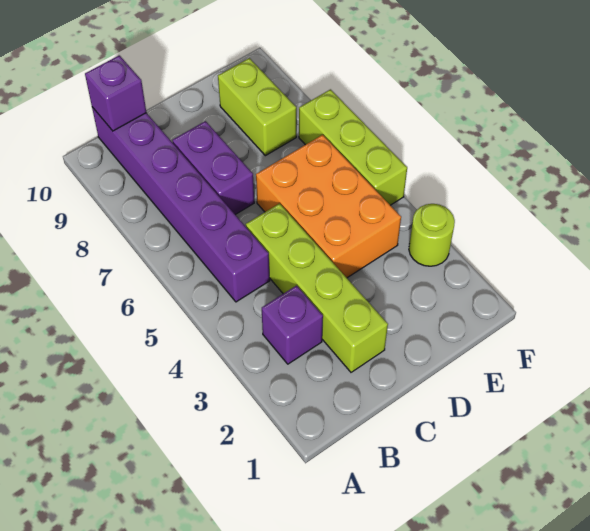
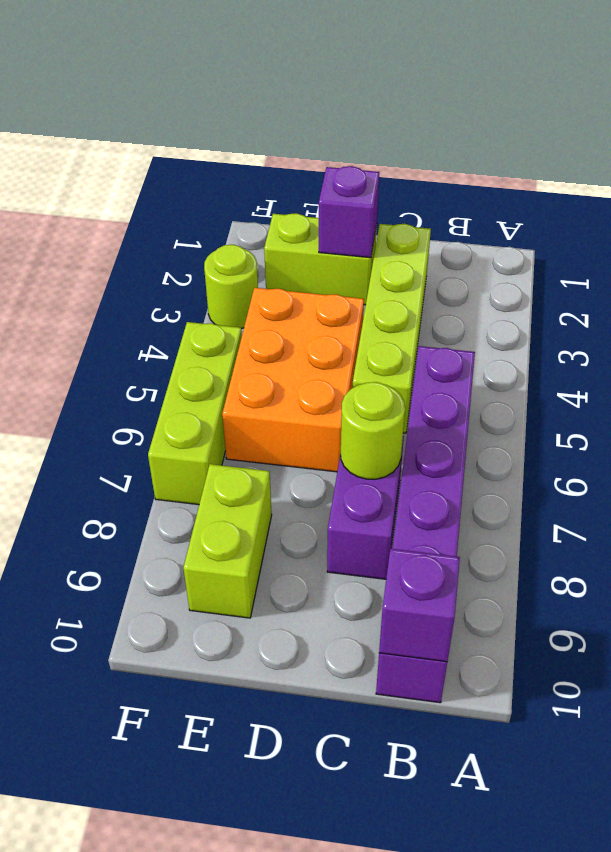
purple 1x1 brick [262,286,323,364] -> purple 1x1 brick moved to [319,166,379,258]
none -> lime 1x1 round brick [341,382,405,479]
none -> lime 1x2 brick [264,213,377,305]

